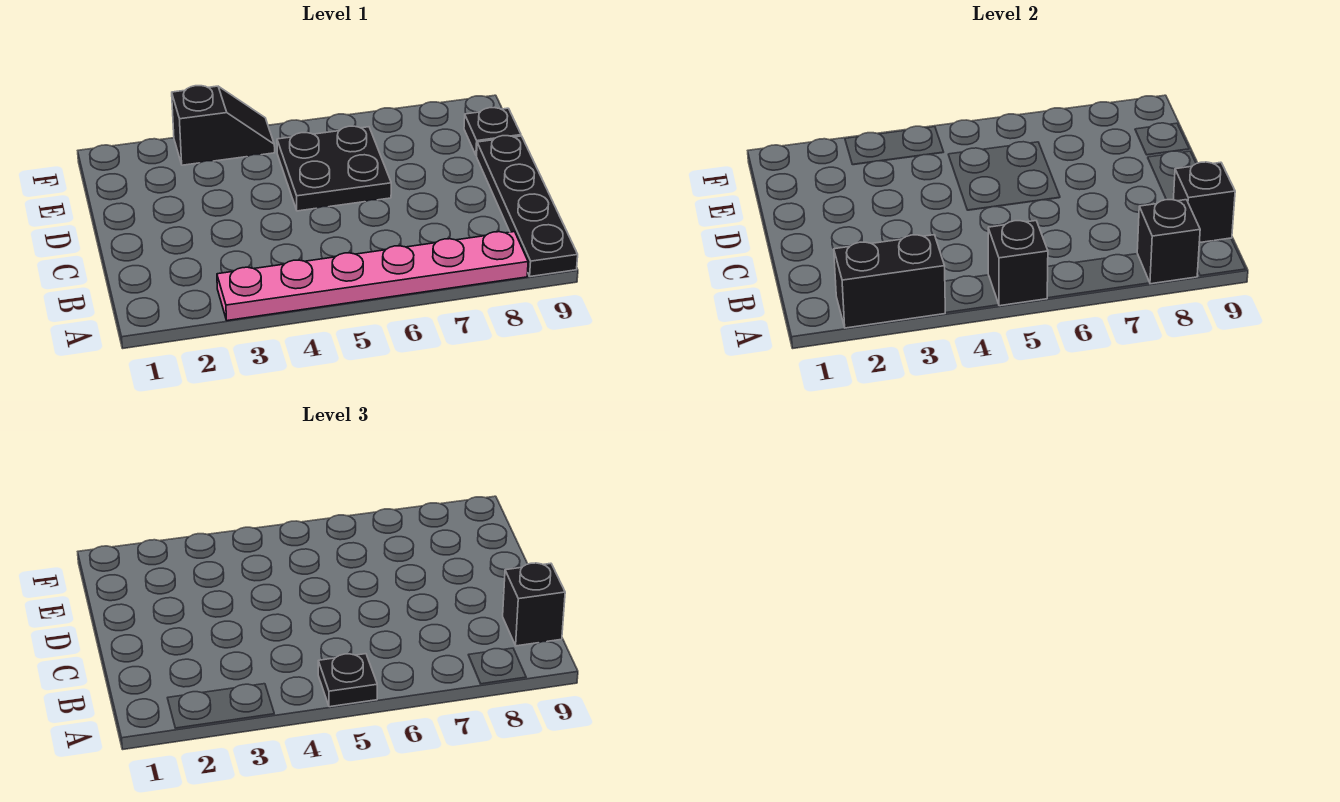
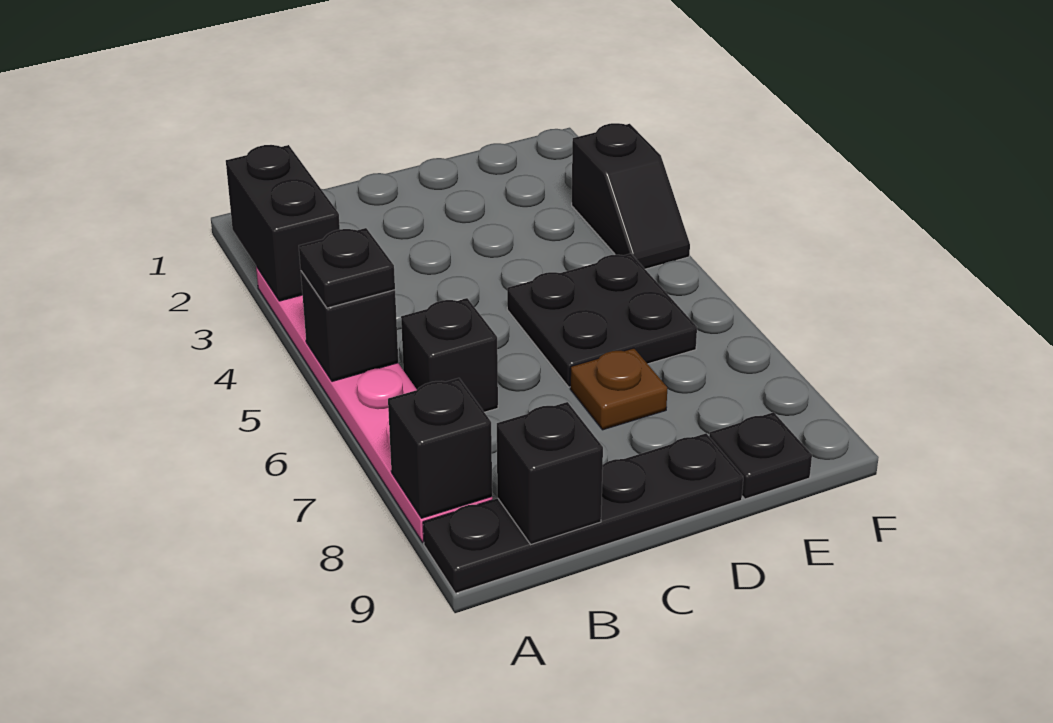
black 1x1 brick [503,563,565,646] -> black 1x1 brick moved to [401,298,498,412]
none -> brown 1x1 plate [570,348,667,430]

